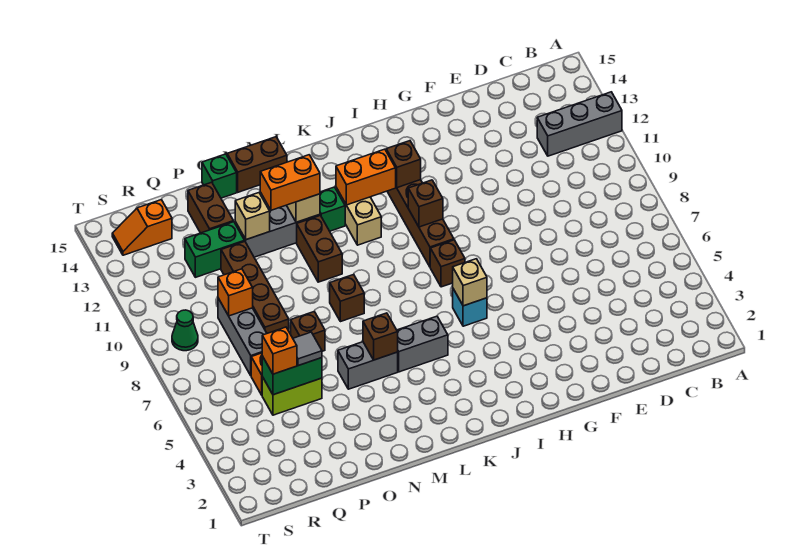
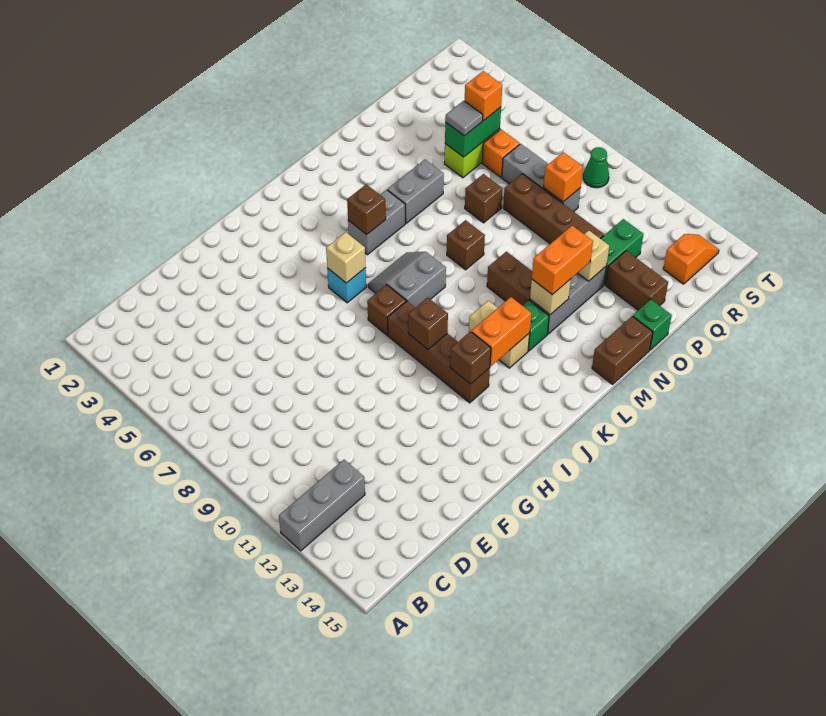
none -> grey 2x2 slope [368,252,446,308]
brown 1x1 brick [363,313,398,360] -> brown 1x1 brick moved to [347,184,386,235]

